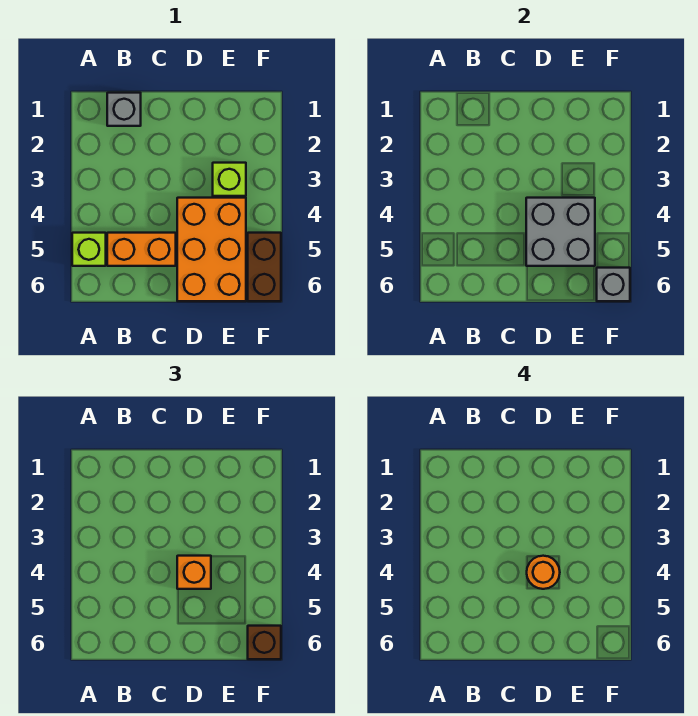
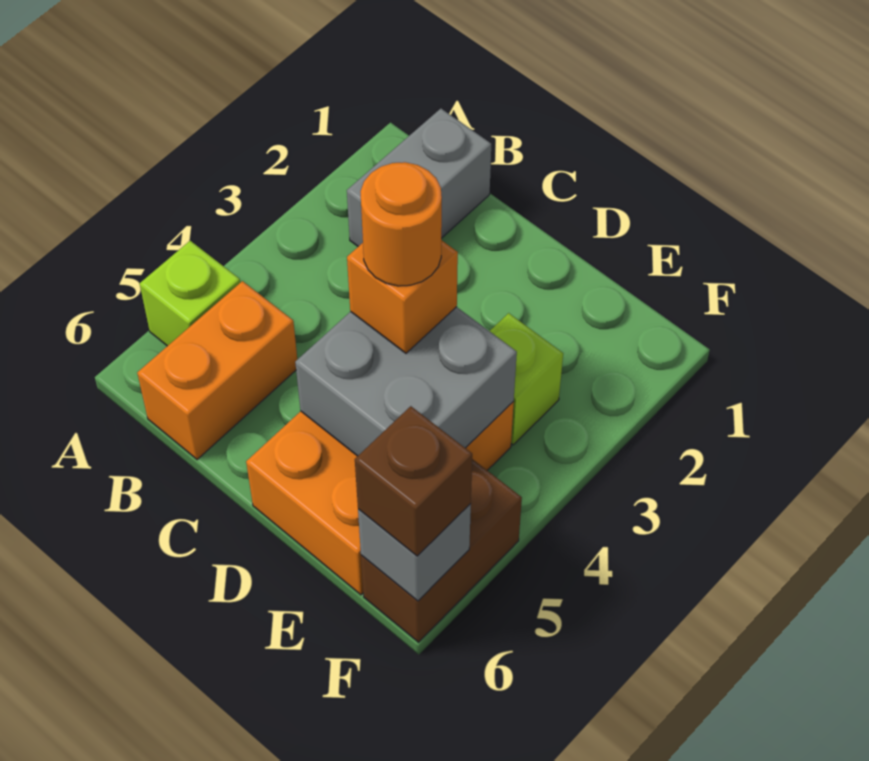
grey 1x1 brick [107,93,141,126] -> grey 1x2 brick [347,109,491,246]
orange 1x2 brick [107,233,176,266] -> orange 1x2 brick turned to [137,281,297,460]

